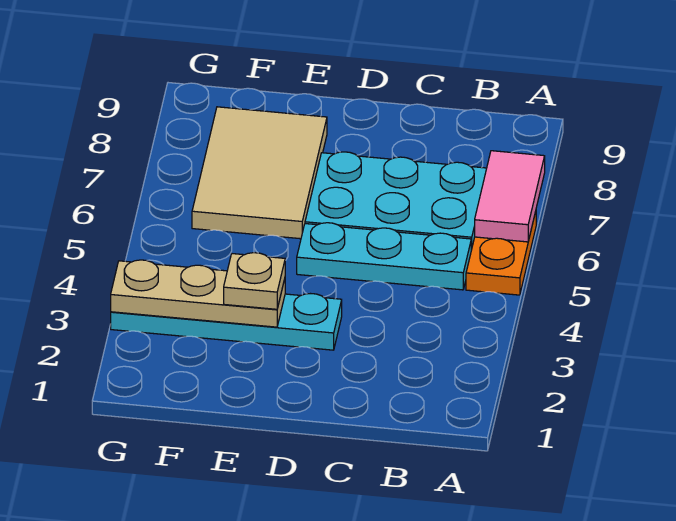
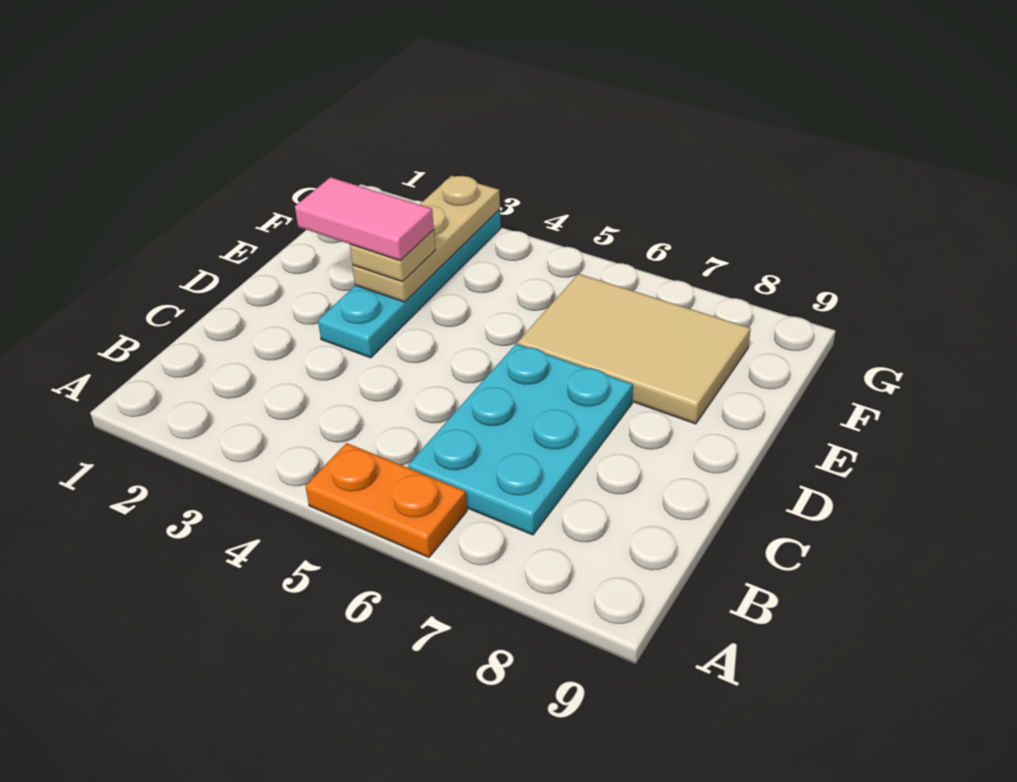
pink 1x2 tile [475,151,545,242] -> pink 1x2 tile moved to [295,177,434,260]
cyan 1x3 plate [297,223,471,290] -> none

